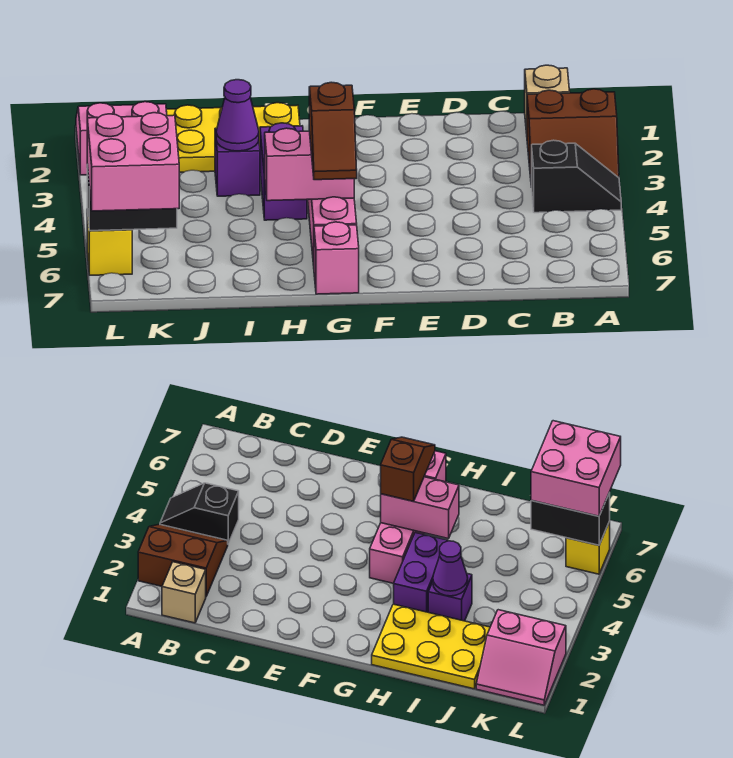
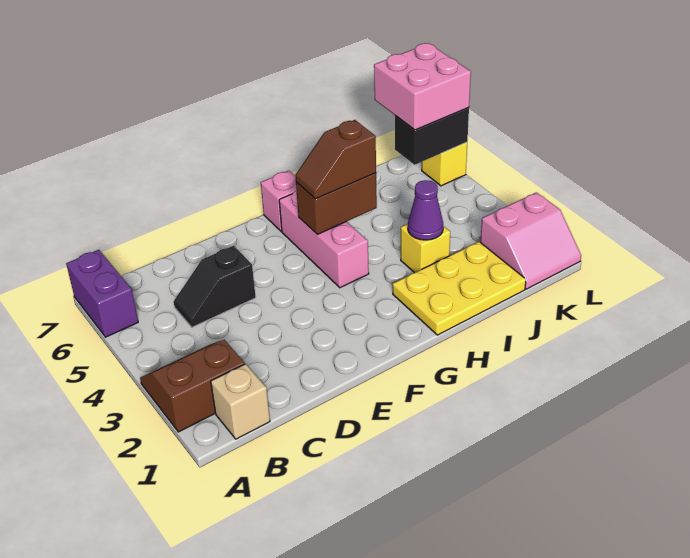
black 1x2 slope [531,140,621,213] -> black 1x2 slope moved to [174,246,256,327]
pink 1x2 brick [265,128,354,201] -> brown 1x2 brick [296,173,377,234]
brown 1x2 slope [309,82,357,180] -> brown 1x2 slope turned to [295,120,376,199]
purple 1x2 brick [260,123,307,220] -> purple 1x2 brick moved to [66,250,138,337]
purple 1x1 brick [215,128,260,196] -> yellow 1x1 brick [401,224,450,273]

